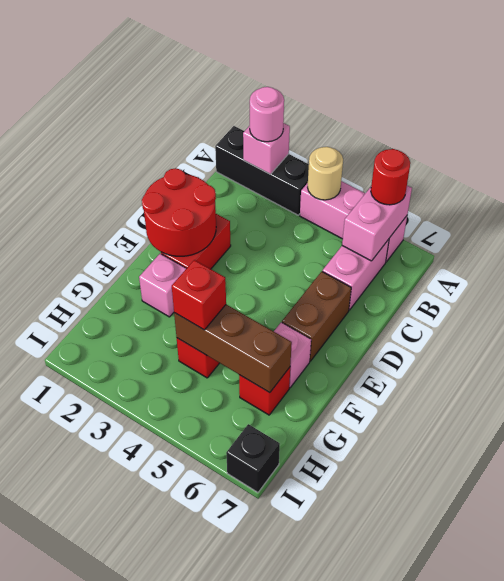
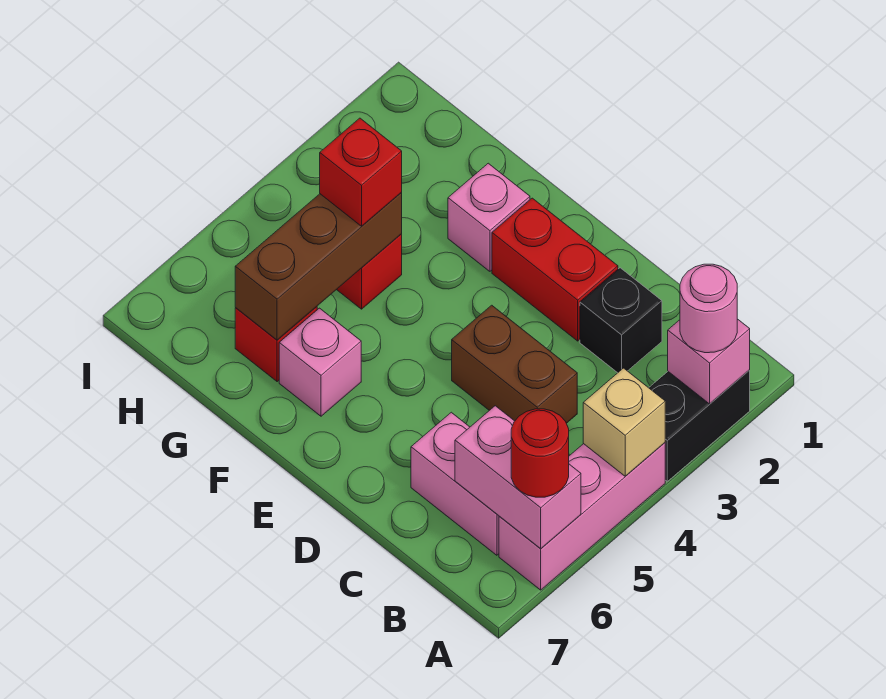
black 1x3 brick [215,126,309,215] -> black 1x2 brick [649,370,750,481]
tan 1x1 round brick [308,147,343,200] -> tan 1x1 brick [583,368,665,476]
red 2x2 round brick [142,168,216,256] -> none
brown 1x2 brick [282,272,351,361] -> brown 1x2 brick moved to [452,305,577,423]
black 1x1 brick [226,424,280,492] -> black 1x1 brick moved to [580,268,662,373]

